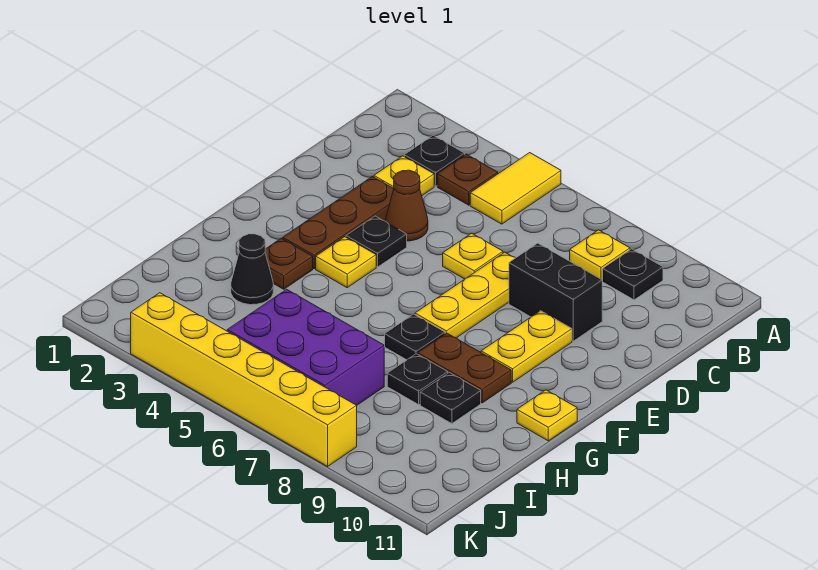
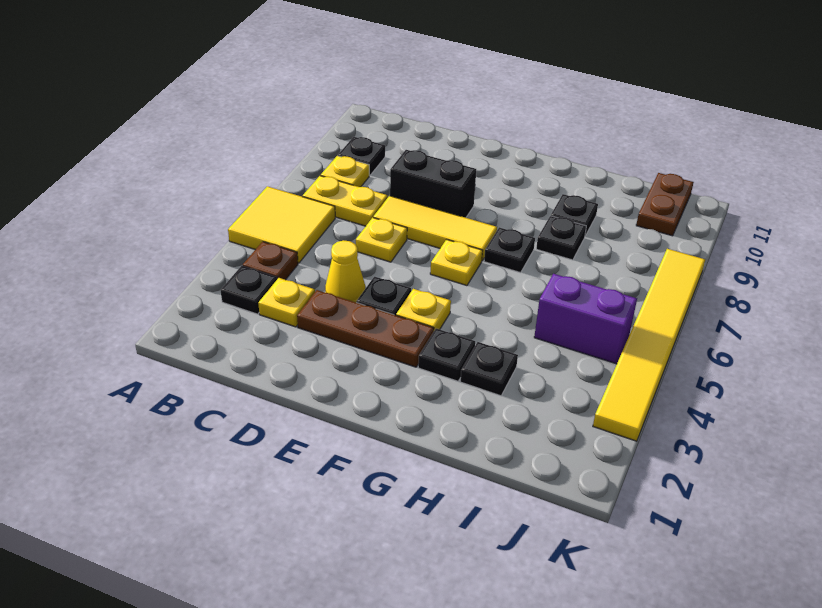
yellow 1x2 tile [470,153,561,224] -> yellow 2x2 tile [228,186,335,263]
brown 1x1 cone [386,170,428,241] -> yellow 1x1 cone [325,240,365,302]
yellow 1x3 plate [415,252,515,338] -> yellow 1x3 tile [373,196,497,261]
black 1x2 brick [509,243,602,341] -> black 1x2 brick turned to [390,150,476,218]
yellow 1x2 plate [481,311,572,382] -> yellow 1x2 plate moved to [302,176,388,226]
brown 1x1 plate [265,238,313,289] -> black 1x1 plate [418,329,475,381]
brown 1x2 plate [418,333,511,403] -> brown 1x2 plate moved to [636,173,694,236]
yellow 1x1 plate [517,390,577,441] -> yellow 1x1 plate moved to [430,240,483,286]
black 1x1 cone [231,234,273,305] -> black 1x1 plate [460,342,518,396]
purple 2x3 brick [227,289,384,405] -> purple 1x2 brick [534,274,637,364]
yellow 1x6 brick [131,293,357,466] -> yellow 1x6 tile [593,249,705,441]

